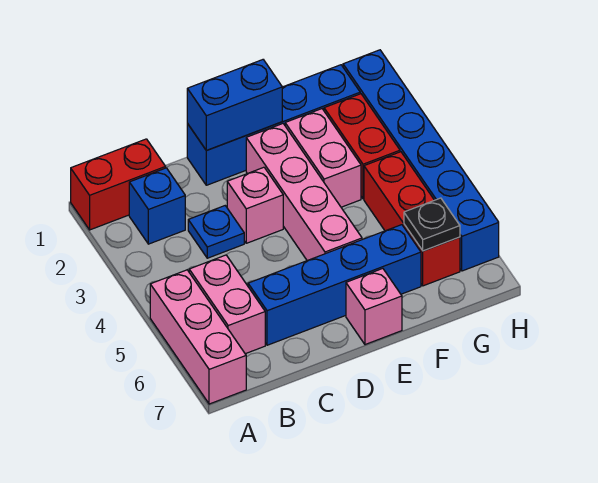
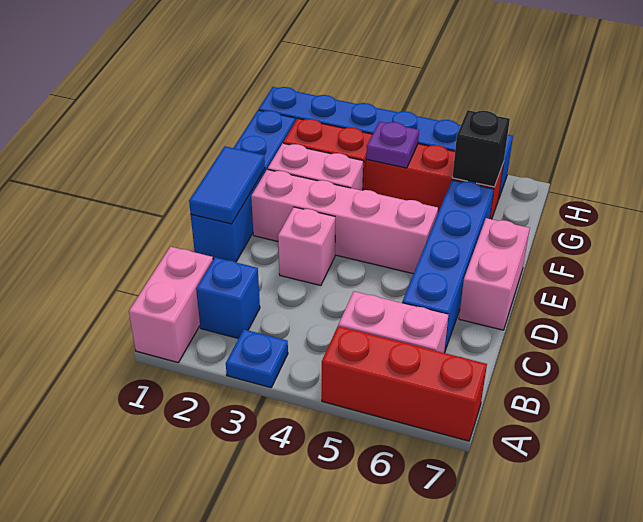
red 1x2 brick [71,139,166,230] -> pink 1x2 brick [129,246,213,362]
pink 1x3 brick [150,270,246,404] -> red 1x3 brick [322,326,487,441]
blue 1x1 plate [188,206,244,258] -> blue 1x1 plate moved to [226,329,288,388]
blue 1x2 brick [187,60,282,150] -> blue 1x2 tile [189,146,265,224]
pink 1x1 brick [346,269,402,345] -> pink 1x2 brick [459,218,530,330]
none -> purple 1x1 plate [366,121,419,168]
black 1x1 plate [404,198,460,251] -> black 1x1 brick [452,110,510,187]

